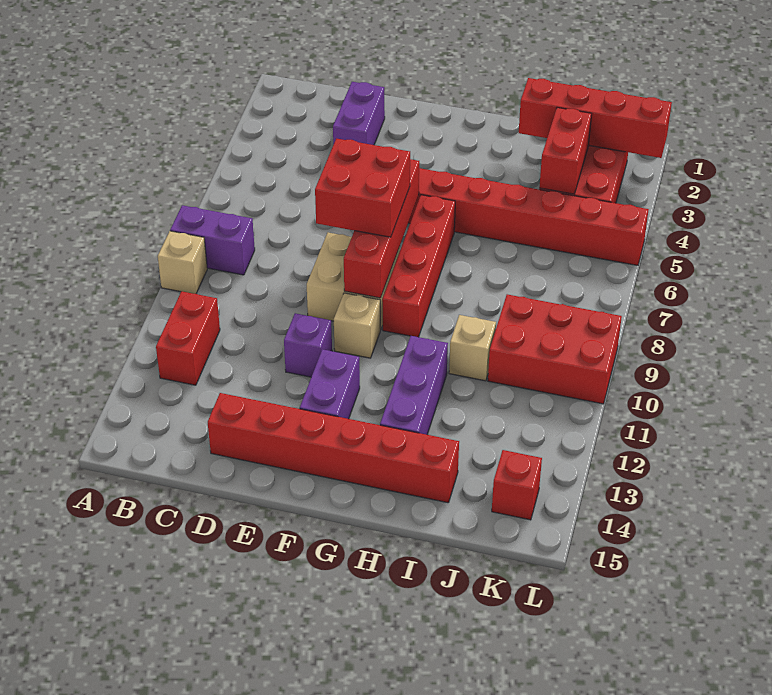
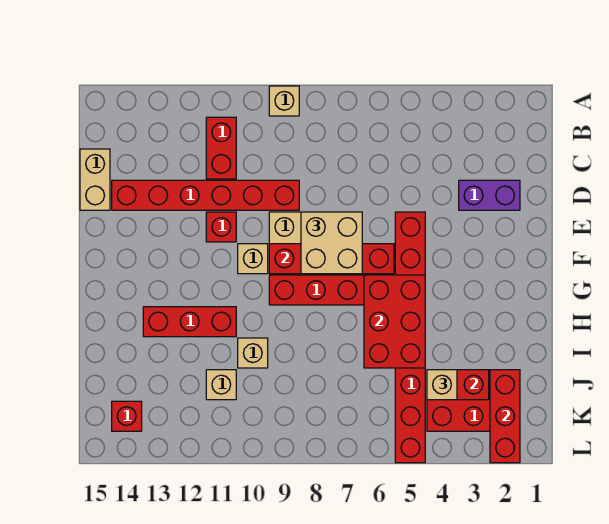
purple 1x2 brick [170,205,255,275] -> none
red 1x2 brick [156,291,220,385] -> red 1x2 brick turned to [206,117,236,179]
none -> tan 1x2 brick [80,149,110,210]
red 1x6 brick [208,393,459,503] -> red 1x6 brick turned to [112,180,299,210]
red 2x2 brick [315,139,410,237] -> tan 2x2 brick [301,212,362,274]
purple 1x1 brick [284,313,332,377] -> red 1x1 brick [206,212,236,242]
purple 1x2 brick [300,349,360,419] -> none
purple 1x3 brick [380,336,448,435] -> red 1x3 brick [143,307,236,337]
red 1x4 brick [519,78,672,158] -> red 1x3 brick [490,370,520,463]
none -> tan 1x1 brick [427,370,457,400]
red 2x3 brick [488,294,622,404] -> red 2x3 brick moved to [364,275,425,368]
none -> tan 1x1 brick [206,370,236,400]

